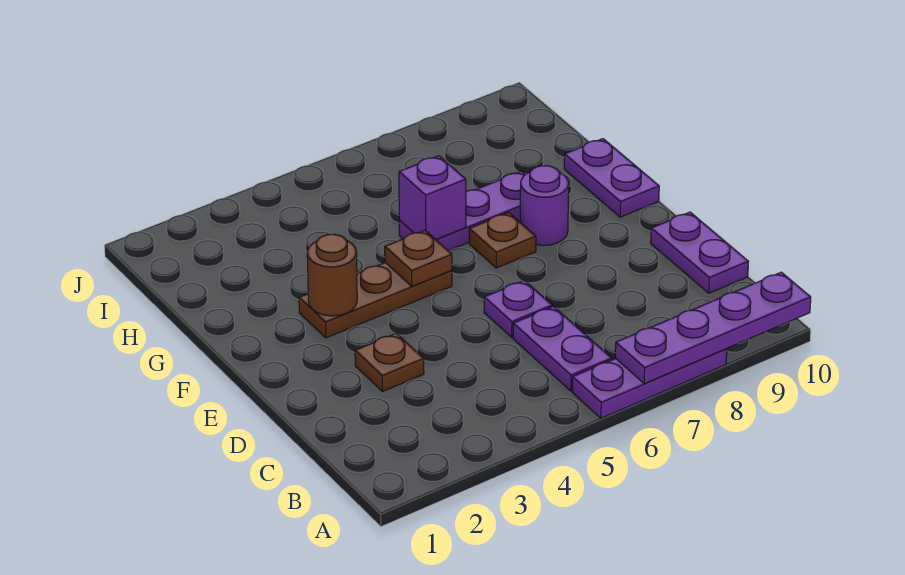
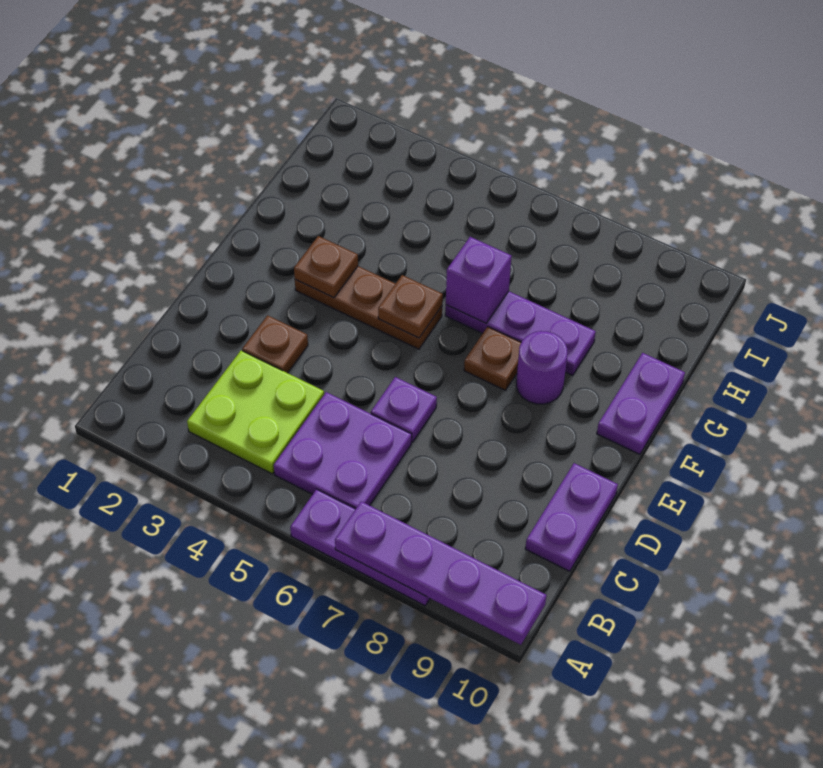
none -> lime 2x2 plate [187,351,324,474]
purple 1x2 plate [513,306,612,391] -> purple 2x2 plate [274,392,412,509]
brown 1x1 round brick [307,234,357,316] -> brown 1x1 plate [294,236,358,298]

